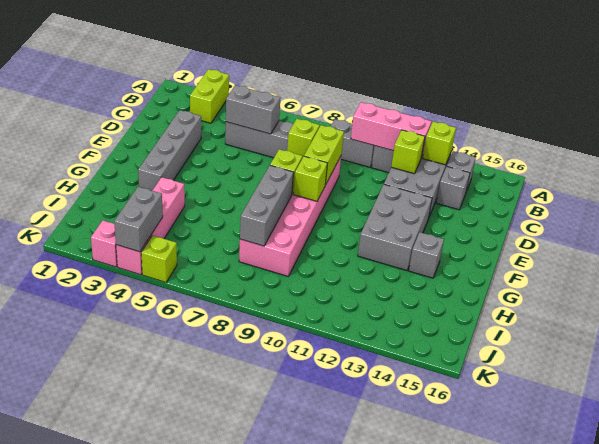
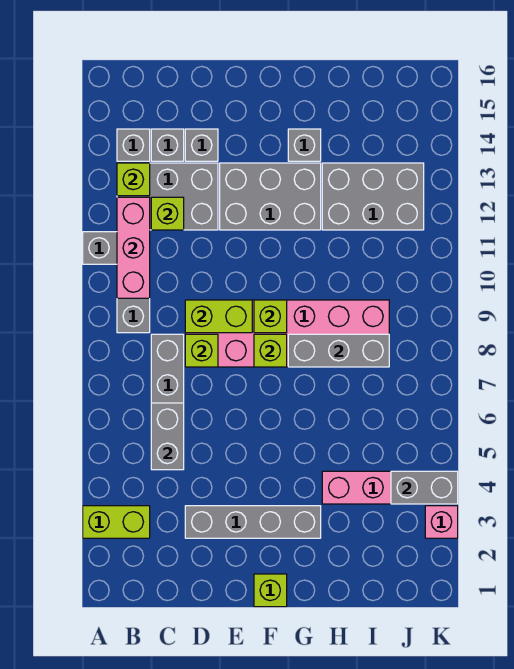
none -> grey 1x1 brick [185,129,218,161]
none -> grey 2x3 brick [322,163,424,230]
lime 1x1 brick [141,235,177,282] -> lime 1x1 brick moved to [254,574,287,607]

